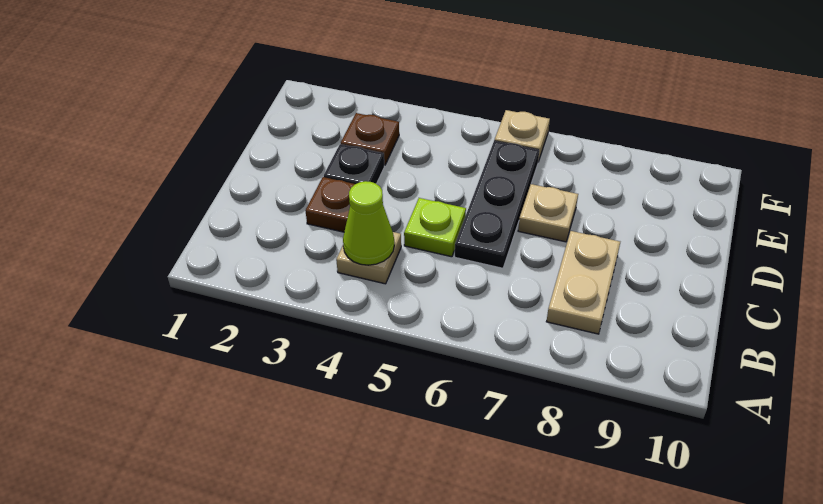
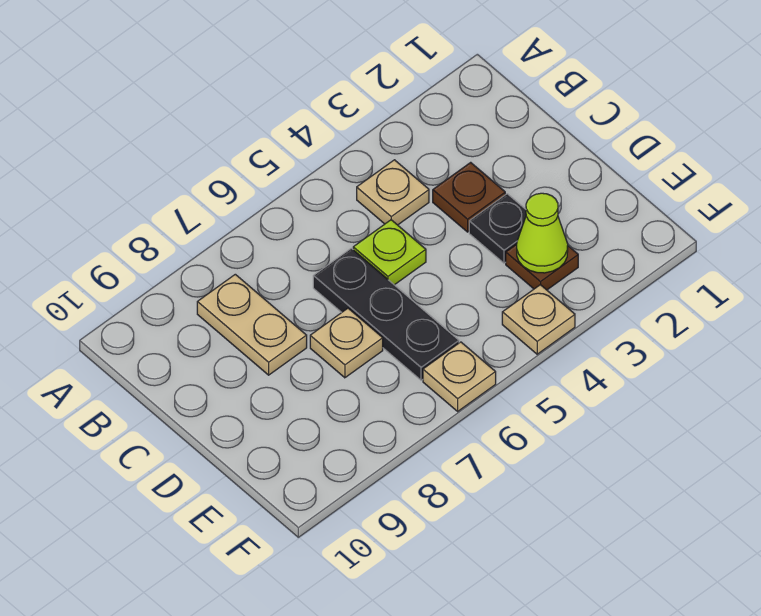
lime 1x1 cone [343,181,394,265] -> lime 1x1 cone moved to [517,193,568,273]
none -> tan 1x1 plate [502,285,575,354]

